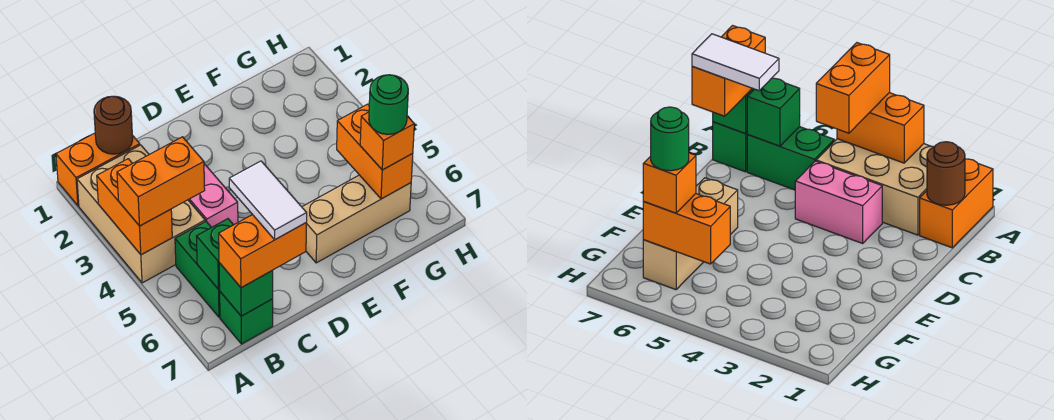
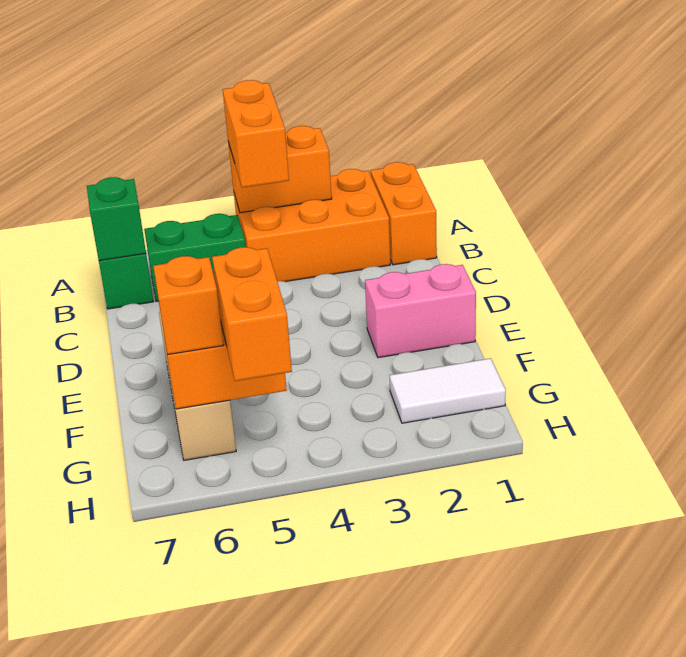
tan 2x3 brick [77,145,205,283] -> orange 2x3 brick [234,169,390,282]
brown 1x1 round brick [94,96,133,154] -> none
green 1x1 brick [196,219,233,289] -> none
orange 1x2 brick [219,215,306,288] -> orange 1x2 brick moved to [212,247,292,381]
pink 1x2 brick [188,164,238,227] -> pink 1x2 brick moved to [365,264,476,358]
white 1x2 tile [229,161,307,240] -> white 1x2 tile moved to [389,358,506,423]
green 1x1 round brick [369,75,408,134] -> none

